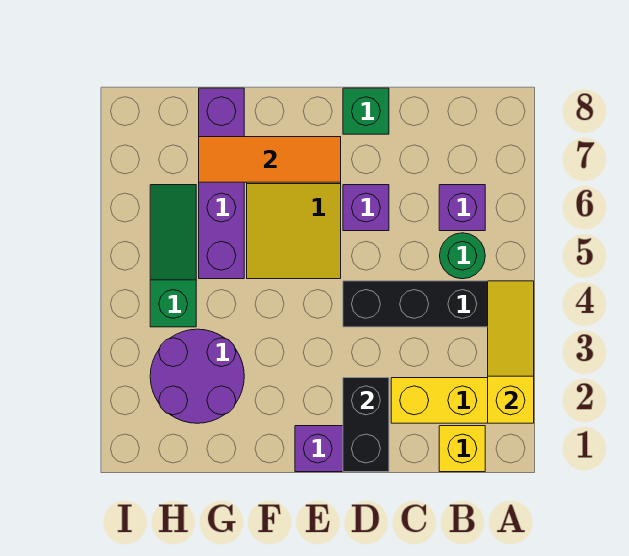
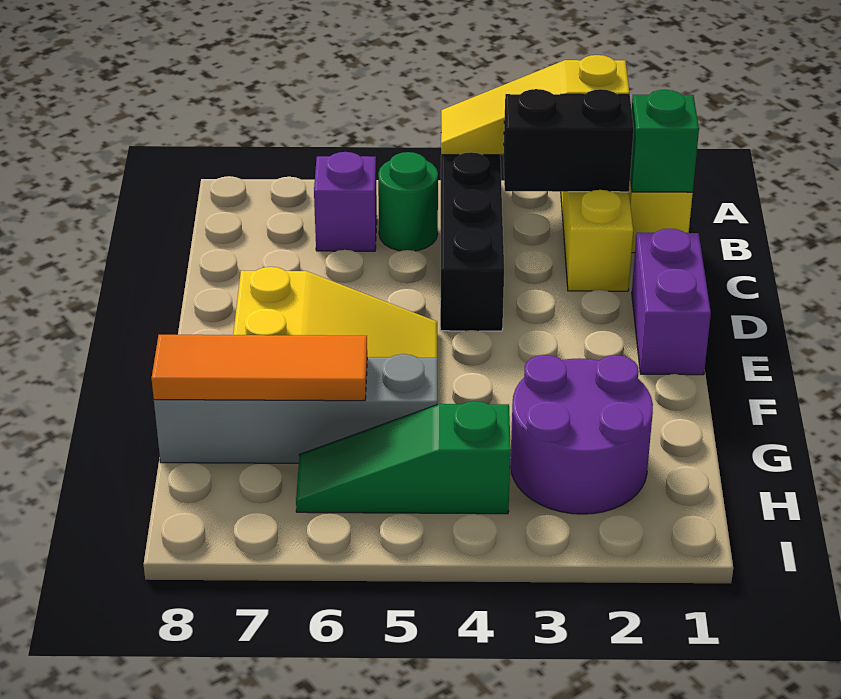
black 1x2 brick [343,378,389,472] -> black 1x2 brick moved to [503,89,634,192]
purple 1x1 brick [343,185,389,231] -> none
green 1x1 brick [343,88,389,134] -> green 1x1 brick moved to [630,90,699,192]
orange 1x3 tile [199,137,341,182] -> orange 1x3 tile turned to [151,335,367,401]
purple 1x4 brick [199,88,244,279] -> grey 1x4 brick [154,354,437,463]

